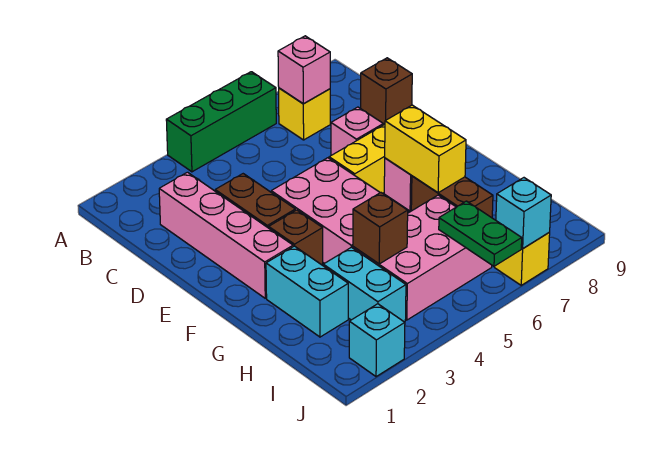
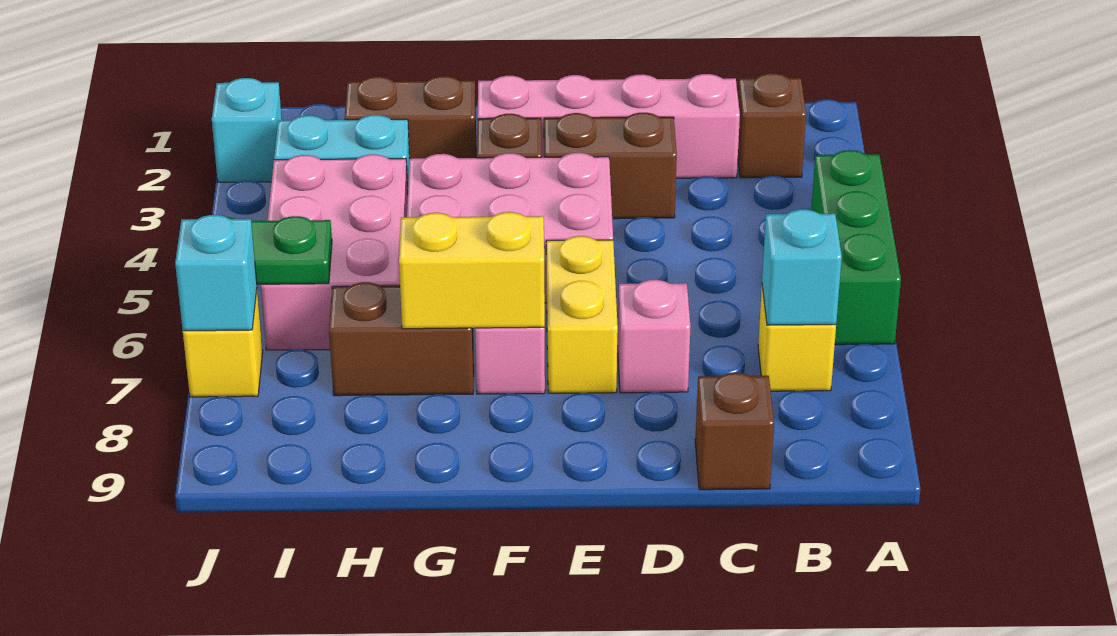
pink 1x1 brick [278,36,330,104] -> cyan 1x1 brick [762,209,842,325]
cyan 1x2 brick [266,246,348,337] -> brown 1x2 brick [345,76,476,159]
brown 1x1 brick [353,193,408,264] -> brown 1x1 brick moved to [738,73,806,178]

